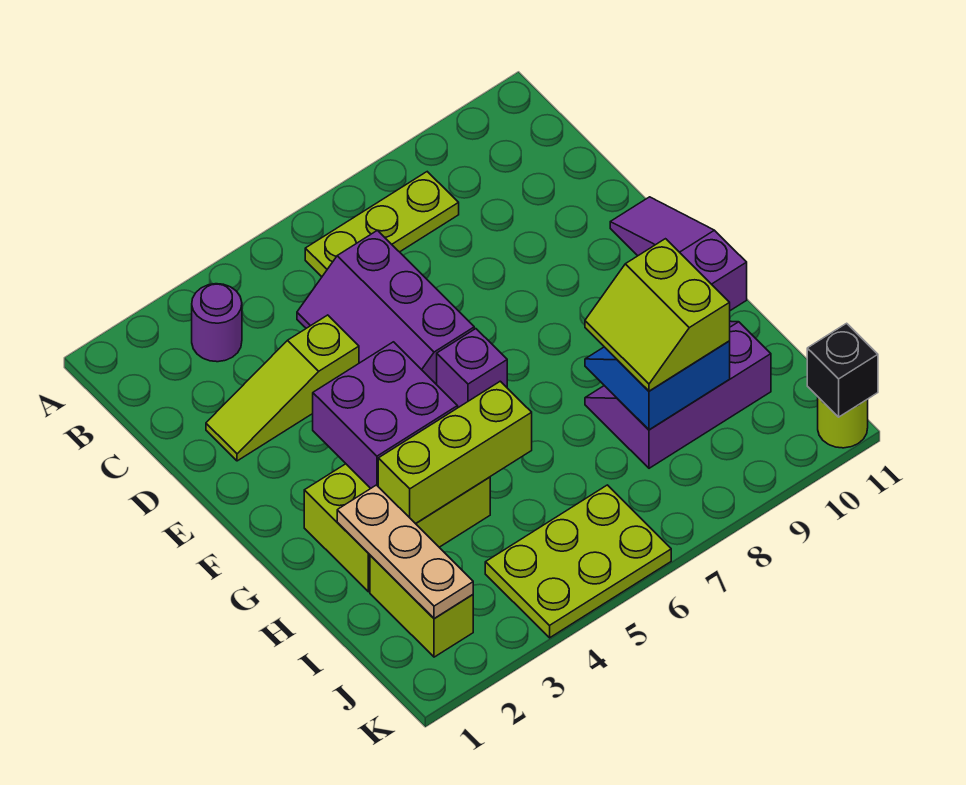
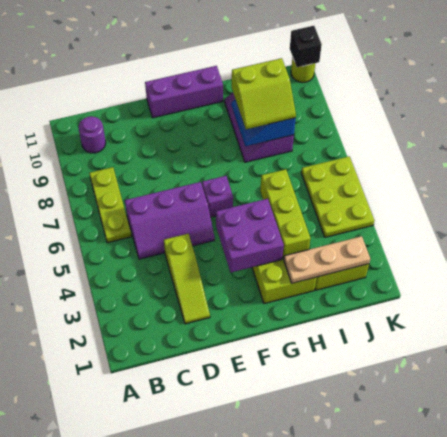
purple 1x1 round brick [192,284,242,362] -> purple 1x1 round brick moved to [78,116,106,153]
purple 1x3 slope [610,197,747,311] -> purple 1x3 brick [145,66,223,118]

